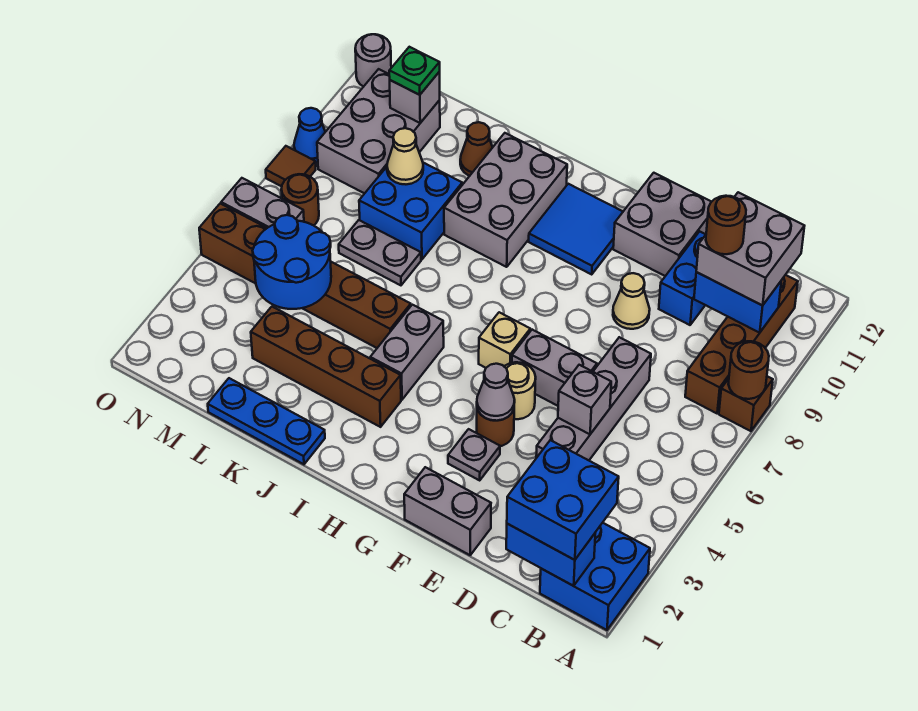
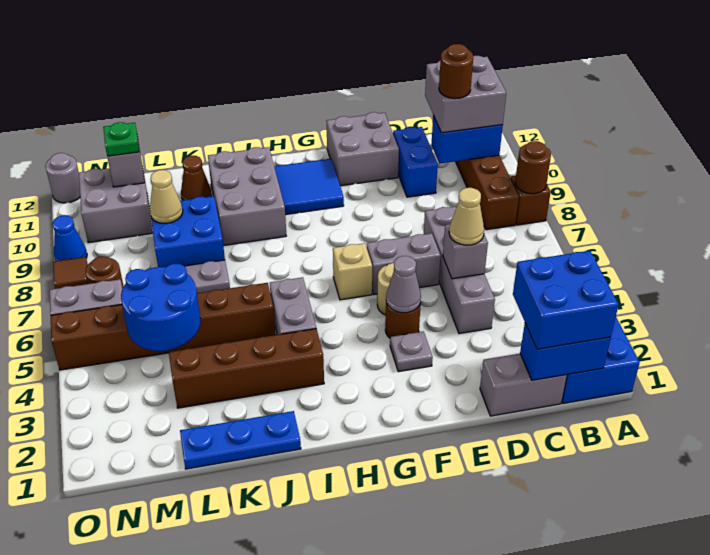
grey 1x2 brick [404,467,491,555] -> grey 1x2 brick moved to [480,354,567,416]
tan 1x1 cone [613,273,650,329] -> tan 1x1 cone moved to [449,188,484,245]
grey 2x3 brick [317,69,440,193] -> grey 2x2 brick [79,168,152,243]

